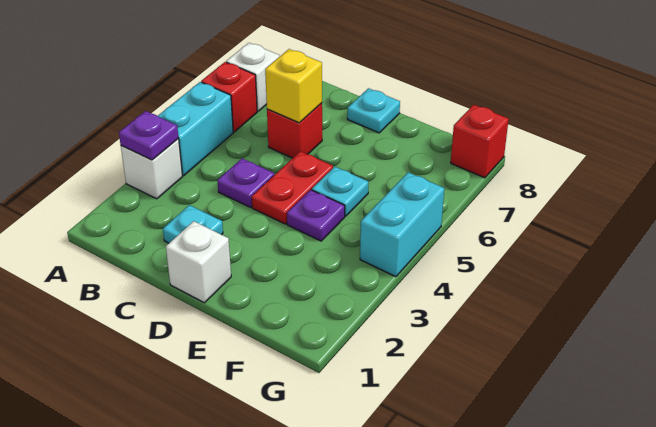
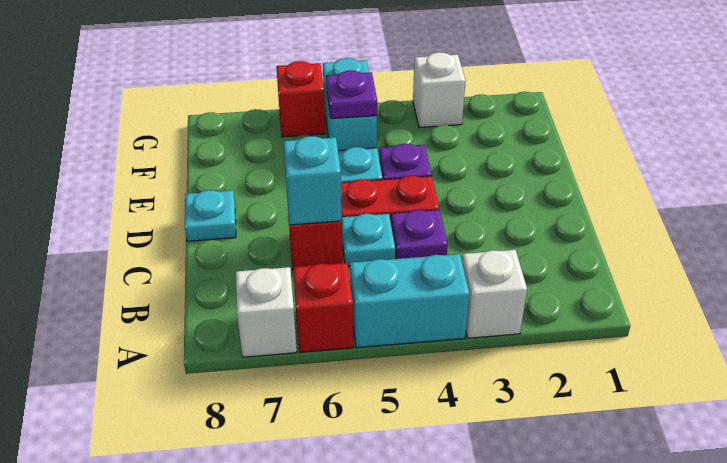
purple 1x1 plate [119,111,179,160] -> purple 1x1 plate moved to [326,70,377,119]
cyan 1x1 plate [163,205,223,243] -> cyan 1x1 plate moved to [342,214,395,266]
yellow 1x1 brick [265,49,322,123] -> cyan 1x1 brick [283,136,342,225]
white 1x1 brick [166,221,231,303] -> white 1x1 brick moved to [413,52,466,127]
cyan 1x2 brick [360,172,444,277] -> cyan 1x2 brick turned to [323,58,377,151]
red 1x1 brick [451,105,509,178] -> red 1x1 brick moved to [276,61,326,137]

